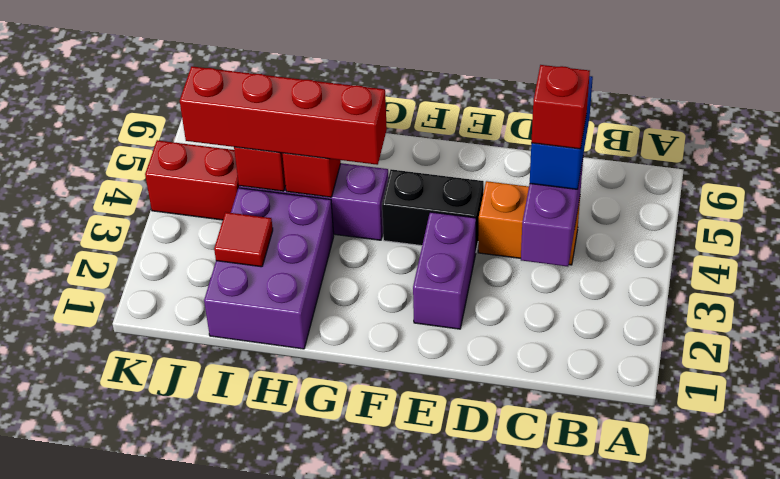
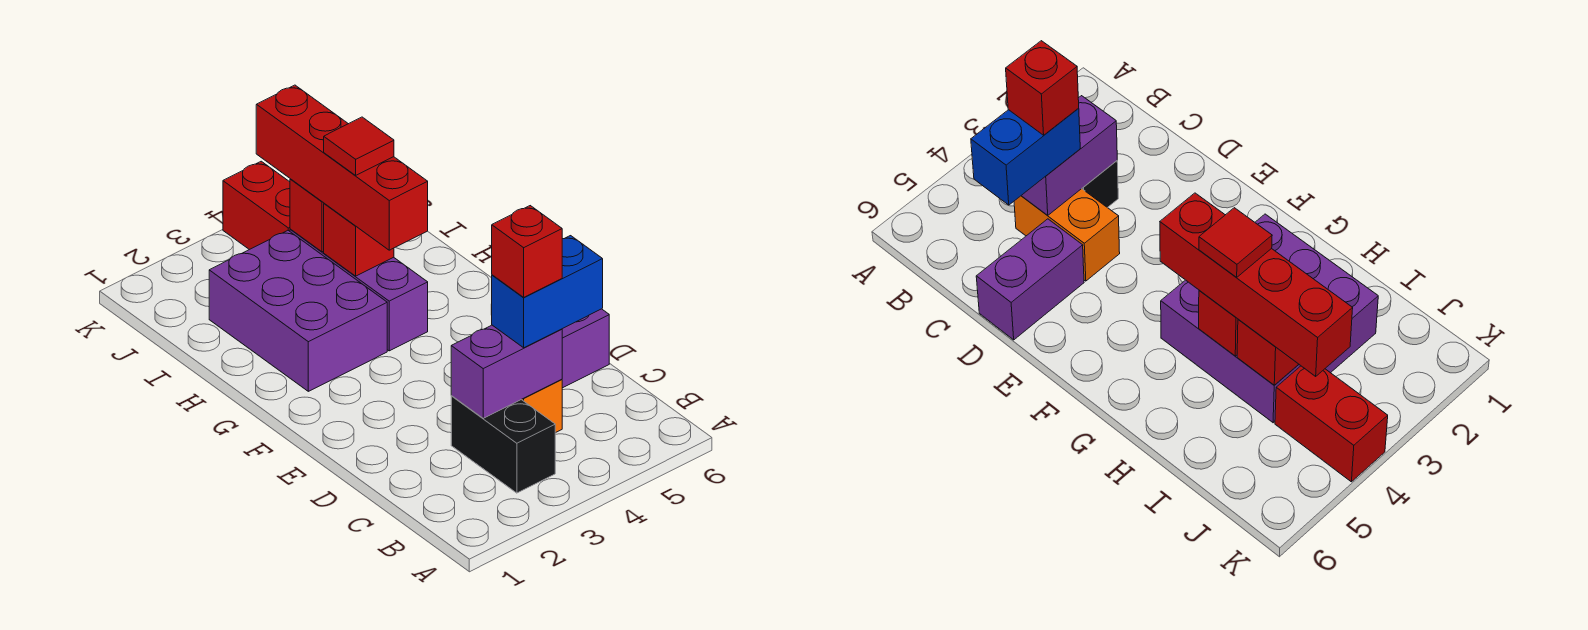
purple 1x2 brick [413,212,476,329] -> purple 1x2 brick moved to [562,309,609,388]
black 1x2 brick [382,169,484,250] -> black 1x2 brick moved to [451,396,555,493]
purple 2x3 brick [204,188,334,349] -> purple 2x3 brick turned to [209,231,387,391]
red 1x1 tile [214,212,273,267] -> red 1x1 tile moved to [324,117,394,175]

